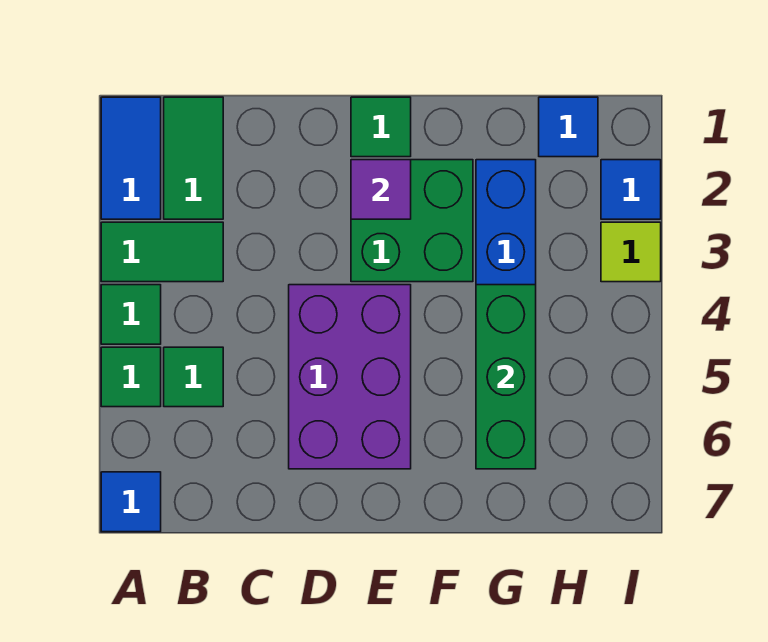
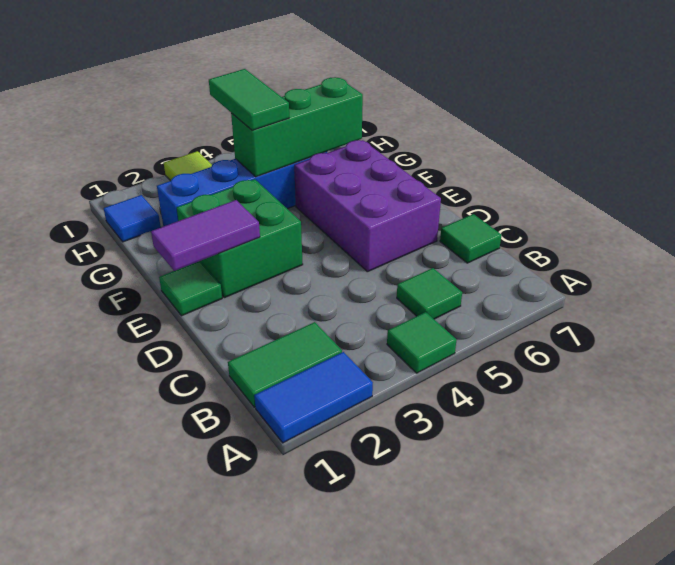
green 1x2 tile [101,222,223,282] -> green 1x2 tile moved to [209,69,289,130]
green 1x1 tile [101,347,161,407] -> green 1x1 tile moved to [440,214,502,263]
blue 1x1 tile [101,472,161,532] -> none
purple 2x3 brick [289,285,411,469] -> purple 2x3 brick turned to [294,140,441,272]
purple 1x1 tile [351,160,411,219] -> purple 1x2 tile [151,200,260,271]
blue 1x1 tile [601,160,661,219] -> none

